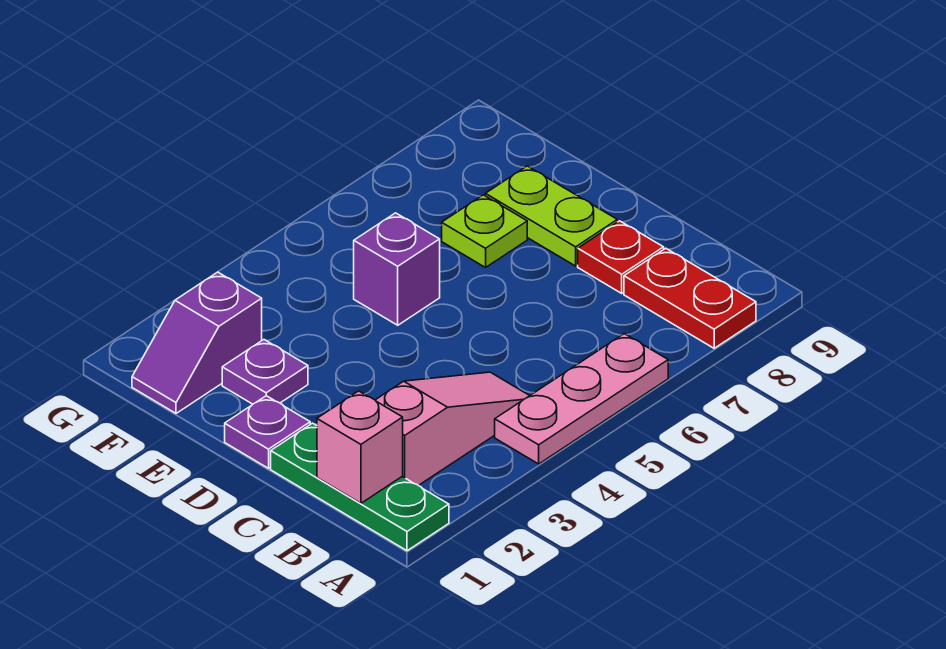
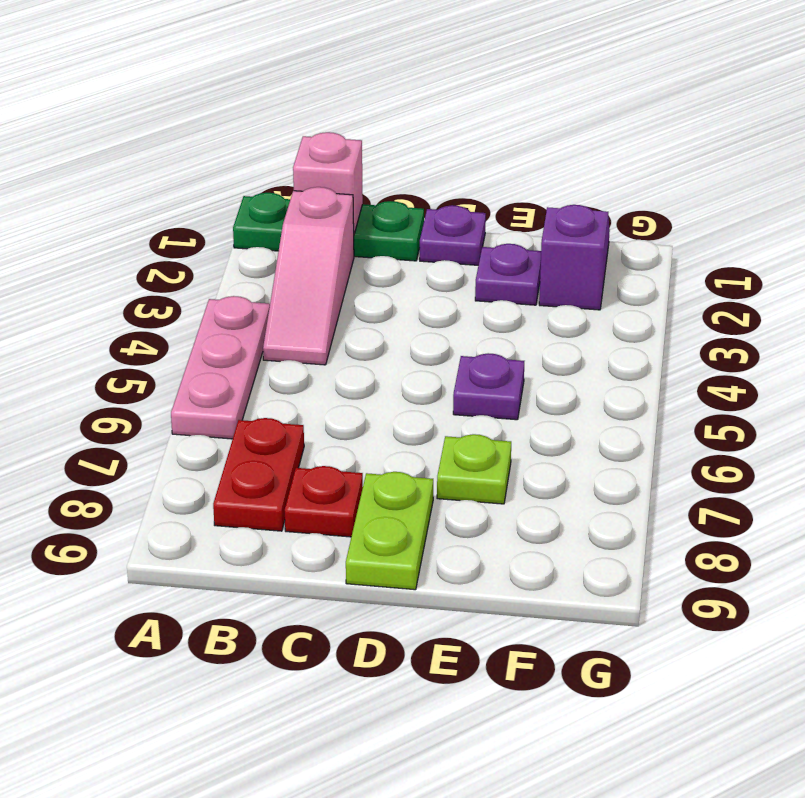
red 1x2 plate [624,248,756,348] -> red 1x2 plate turned to [213,418,304,531]
lime 1x2 plate [485,166,617,266] -> lime 1x2 plate turned to [346,472,433,590]
purple 1x1 brick [354,213,440,325] -> purple 1x1 plate [453,353,524,420]

